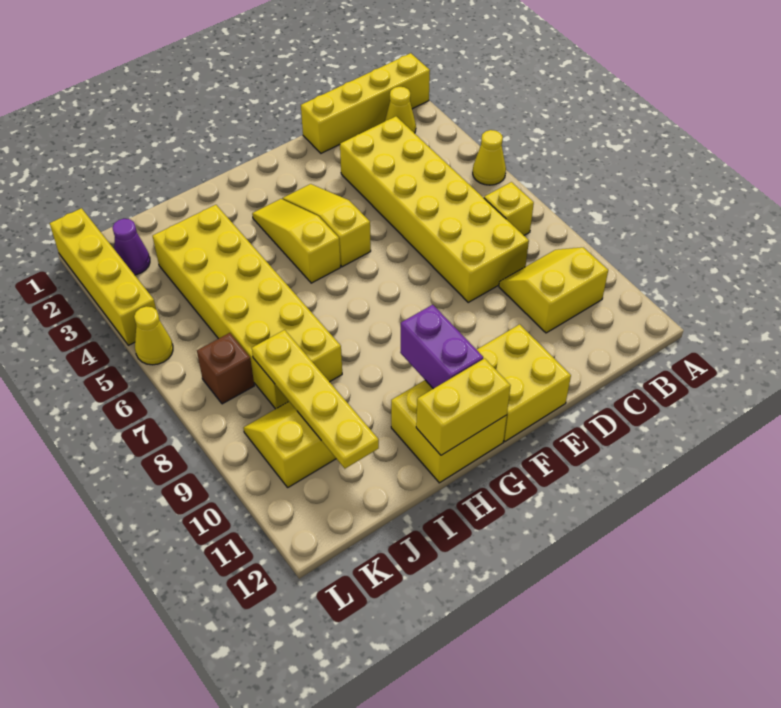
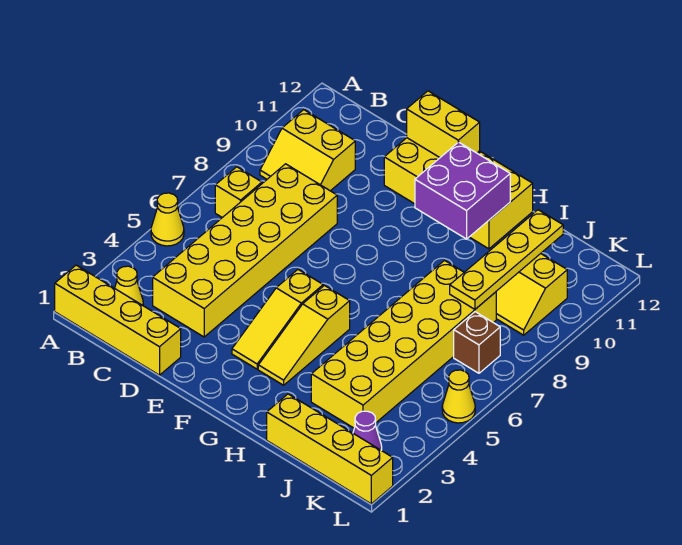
purple 1x2 brick [400,305,483,389] -> purple 2x2 brick [415,142,510,239]
yellow 1x2 brick [416,358,511,455] -> yellow 1x2 brick moved to [407,91,480,157]
yellow 1x4 brick [50,208,156,345] -> yellow 1x4 brick turned to [267,394,393,504]

